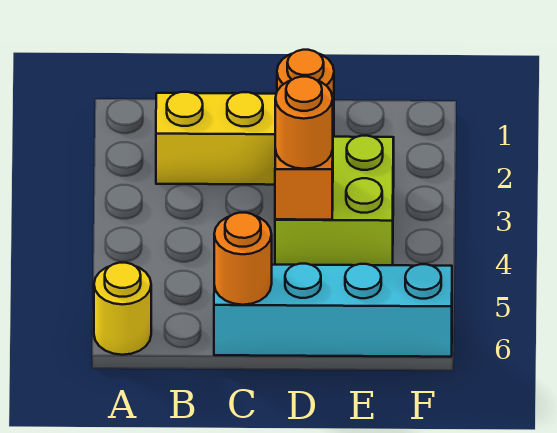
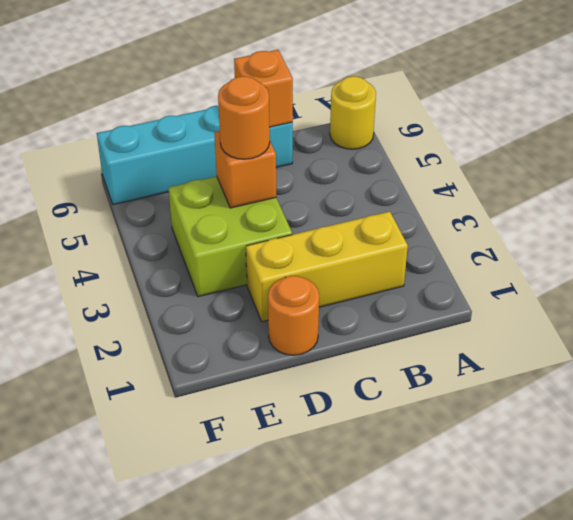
orange 1x1 round brick [214,213,272,305] -> orange 1x1 brick [234,50,293,127]

